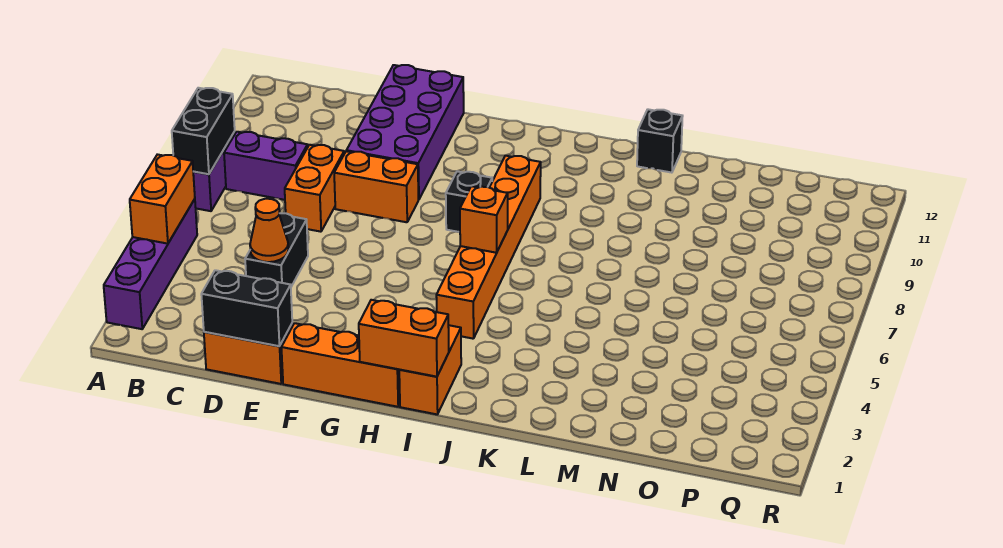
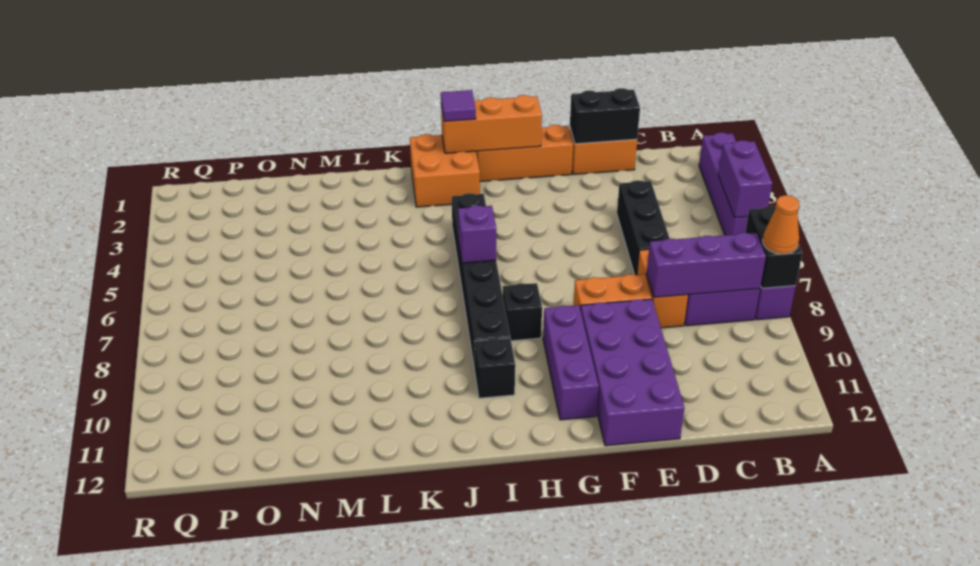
orange 1x2 brick [130,154,195,244] -> purple 1x2 brick [718,140,772,218]
none -> purple 1x3 brick [647,233,766,297]
black 1x2 brick [245,213,308,287] -> black 1x3 brick [617,180,669,275]
orange 1x1 cone [250,199,288,262] -> orange 1x1 cone moved to [763,195,799,254]
none -> purple 1x3 brick [543,305,599,420]
orange 1x2 brick [359,300,449,377] -> orange 1x3 brick [441,95,542,153]
orange 1x2 brick [399,325,461,414] -> orange 2x2 brick [410,134,480,207]
none -> purple 1x1 tile [441,90,476,121]
orange 1x6 brick [436,156,541,339] -> black 1x6 brick [452,193,510,370]
orange 1x1 brick [460,186,508,253] -> purple 1x1 brick [458,205,496,263]
black 1x1 brick [637,109,683,173] -> black 1x1 brick moved to [474,338,515,398]

